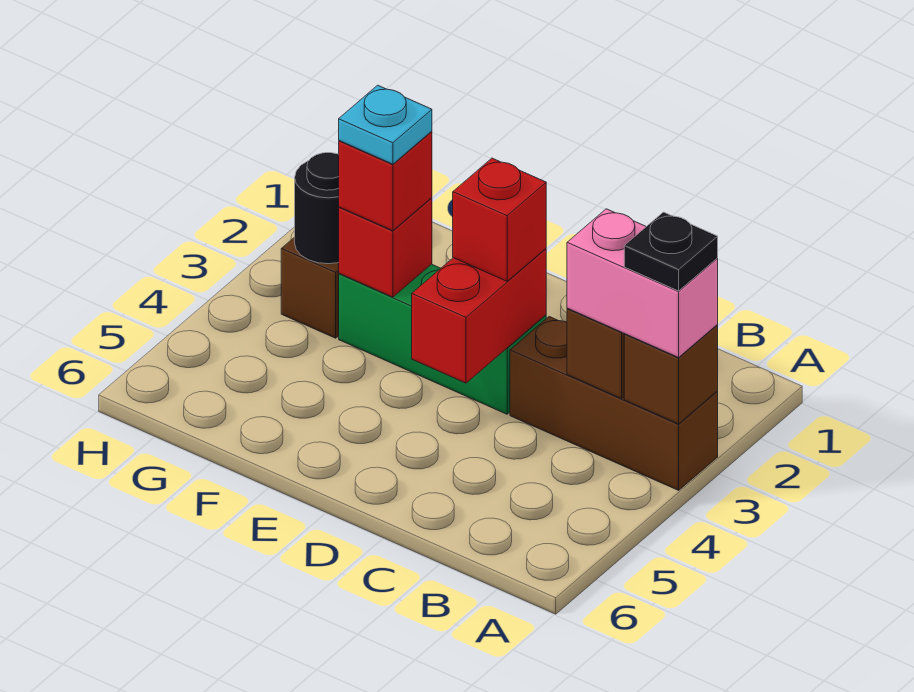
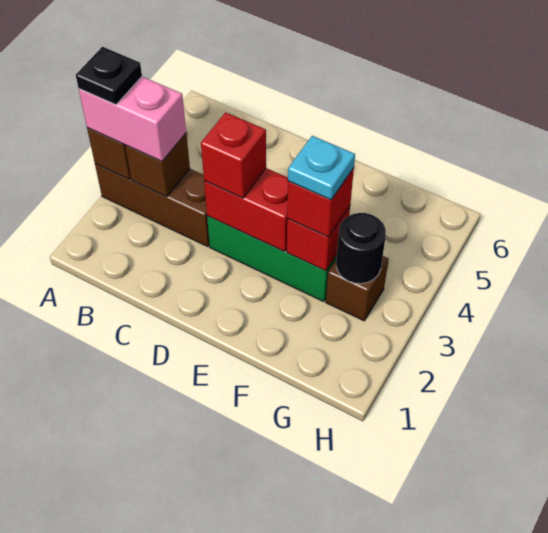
red 1x2 brick [412,249,546,383] -> red 1x2 brick turned to [204,168,288,252]

